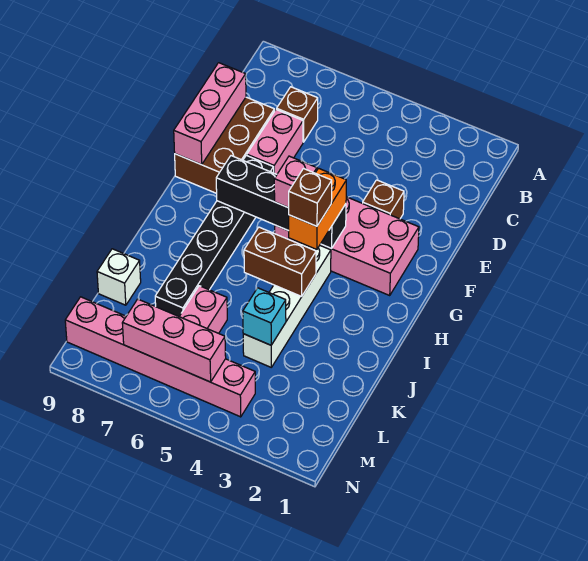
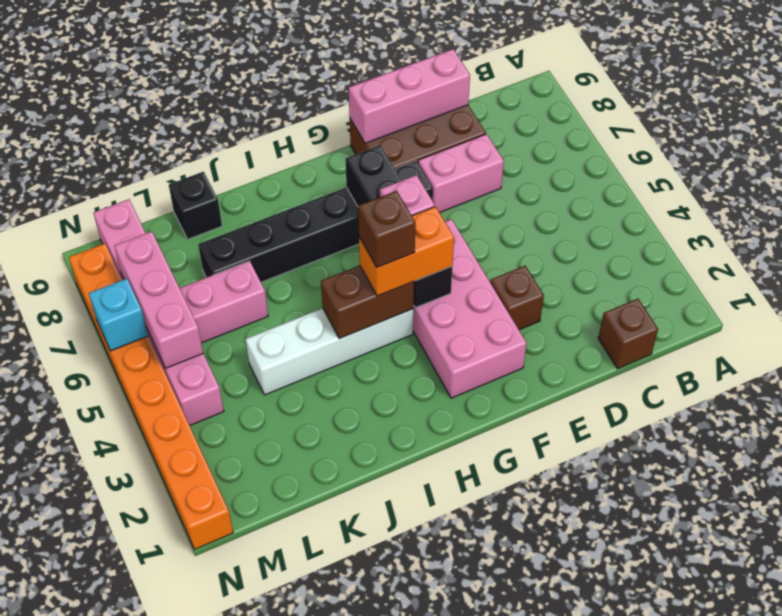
brown 1x1 brick [277,87,318,142] -> brown 1x1 brick moved to [598,299,658,369]
brown 1x2 brick [244,227,316,296] -> brown 1x2 brick turned to [321,266,414,339]
cyan 1x1 brick [243,288,286,345] -> cyan 1x1 brick moved to [89,279,148,351]
white 1x1 brick [97,249,141,305] -> black 1x1 brick [169,172,222,239]
none -> orange 1x8 brick [69,243,233,549]

